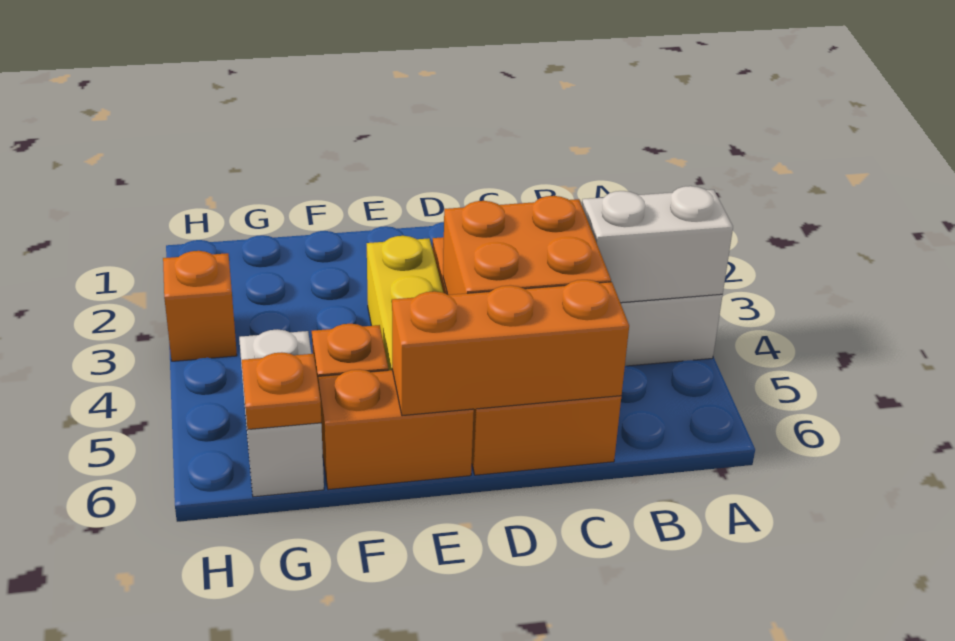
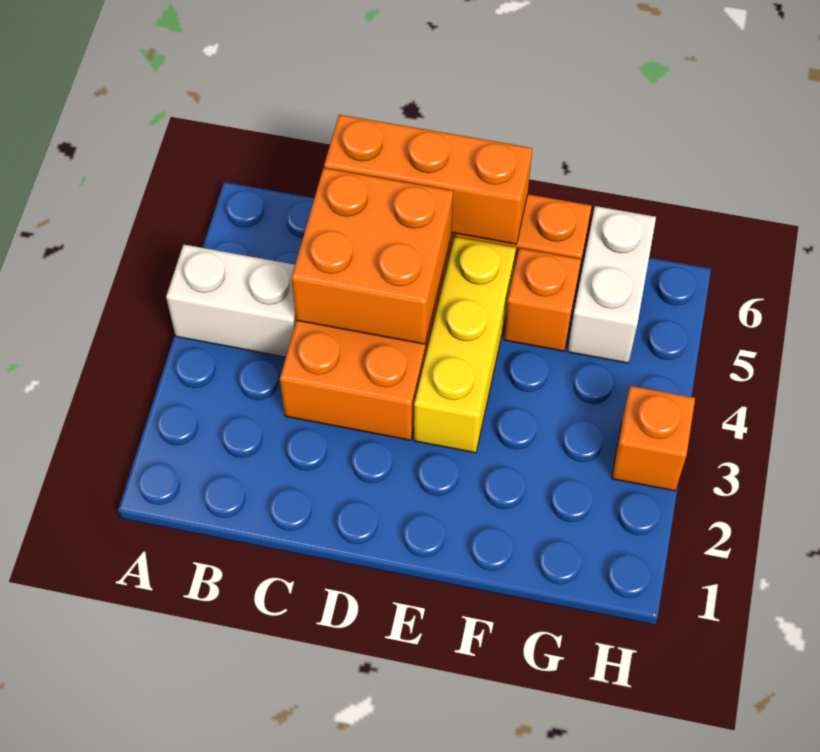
white 1x2 brick [582,186,733,303] -> none
orange 1x1 plate [241,352,321,430] -> none

